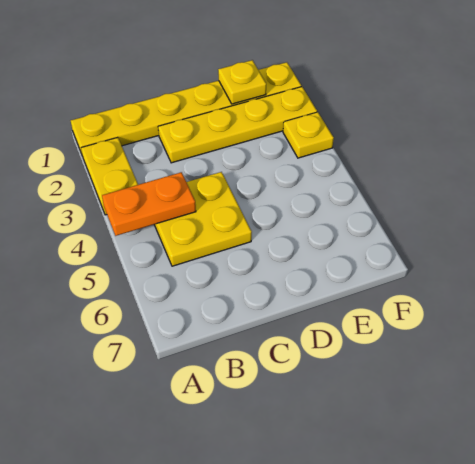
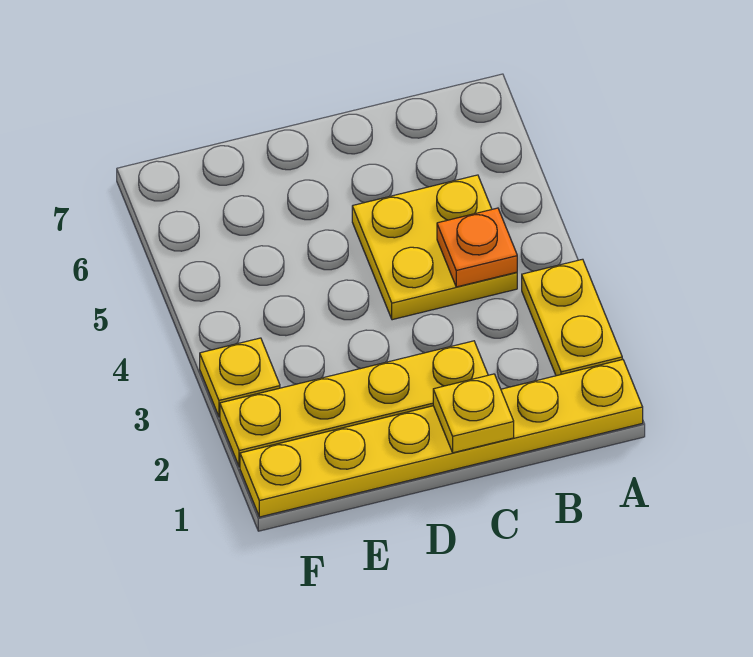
orange 1x2 plate [102,172,196,236] -> orange 1x1 plate [437,208,517,287]
yellow 1x1 plate [218,60,266,104] -> yellow 1x1 plate moved to [433,374,514,453]

